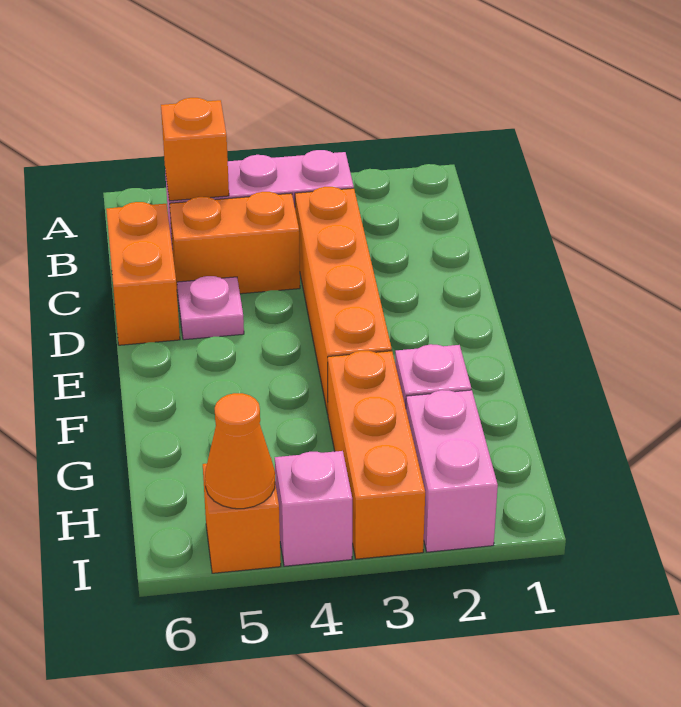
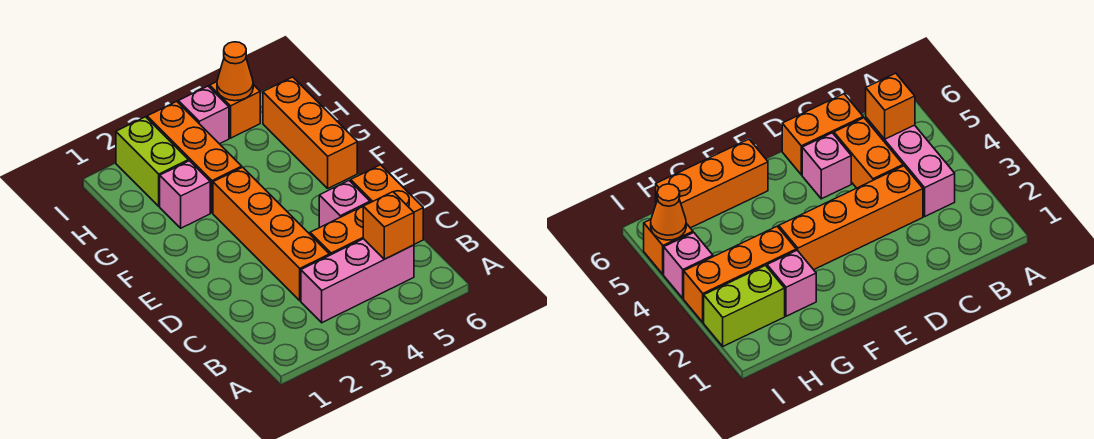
pink 1x1 plate [177,276,244,340] -> pink 1x1 brick [319,181,370,227]
none -> orange 1x3 brick [263,77,357,188]
pink 1x2 brick [406,390,498,552] -> lime 1x2 brick [116,117,189,206]

